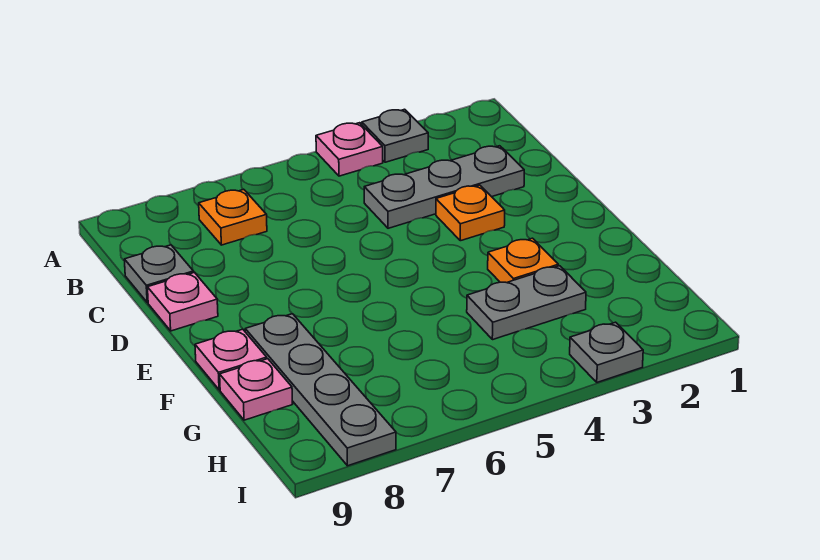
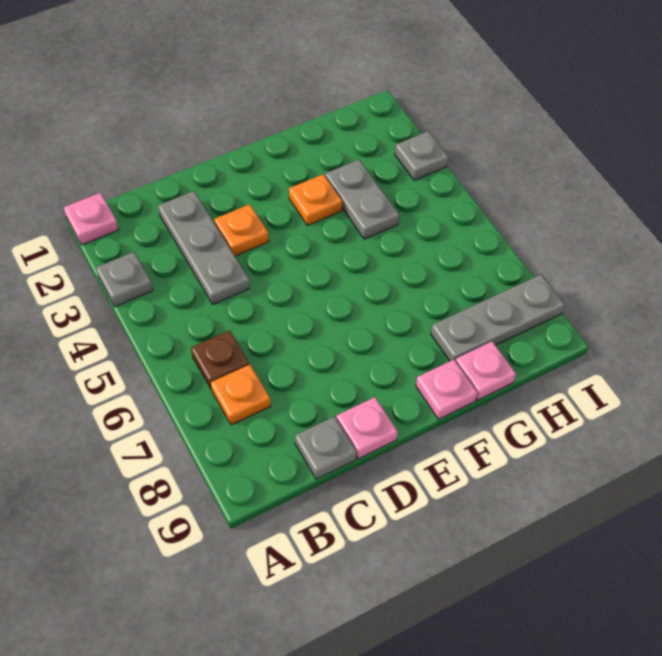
pink 1x1 plate [316,123,383,176] -> pink 1x1 plate moved to [64,193,118,245]
none -> brown 1x1 plate [191,331,249,389]
grey 1x4 plate [245,314,396,466] -> grey 1x3 plate [431,275,565,361]

